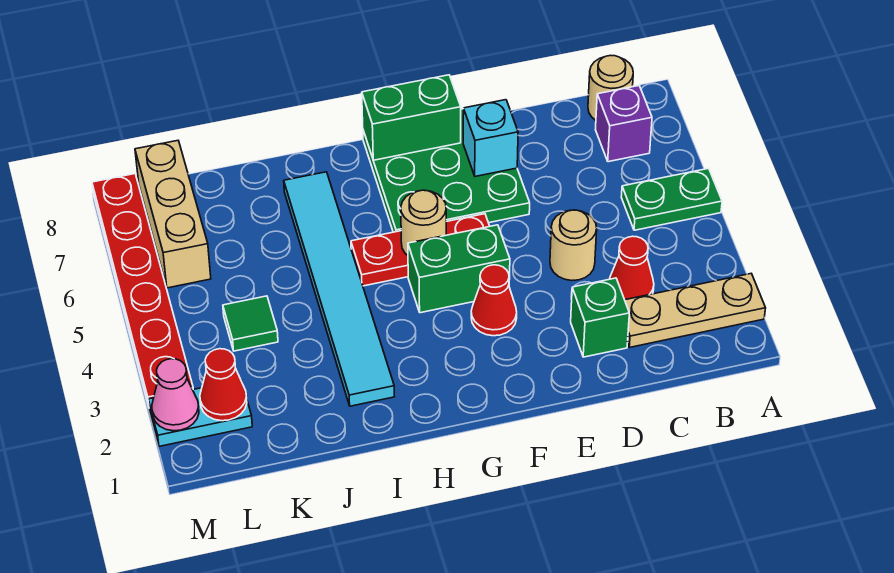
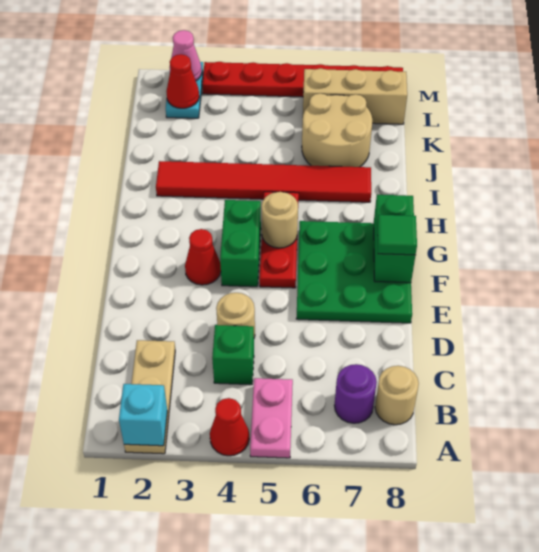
green 1x2 plate [621,168,722,230] -> pink 1x2 plate [250,378,293,458]
purple 1x1 brick [595,86,652,162] -> purple 1x1 round brick [334,364,377,423]
red 1x1 cone [610,236,654,300] -> red 1x1 cone moved to [210,398,249,456]
green 1x1 brick [571,278,629,357] -> green 1x1 brick moved to [212,325,254,385]
cyan 1x1 brick [463,100,518,176] -> cyan 1x1 brick moved to [119,384,167,446]
cyan 1x6 tile [284,172,394,406] -> red 1x6 tile [156,161,371,202]
none -> tan 2x2 round brick [302,93,372,167]
green 1x1 tile [223,296,278,351] -> green 1x1 tile moved to [377,215,417,255]

